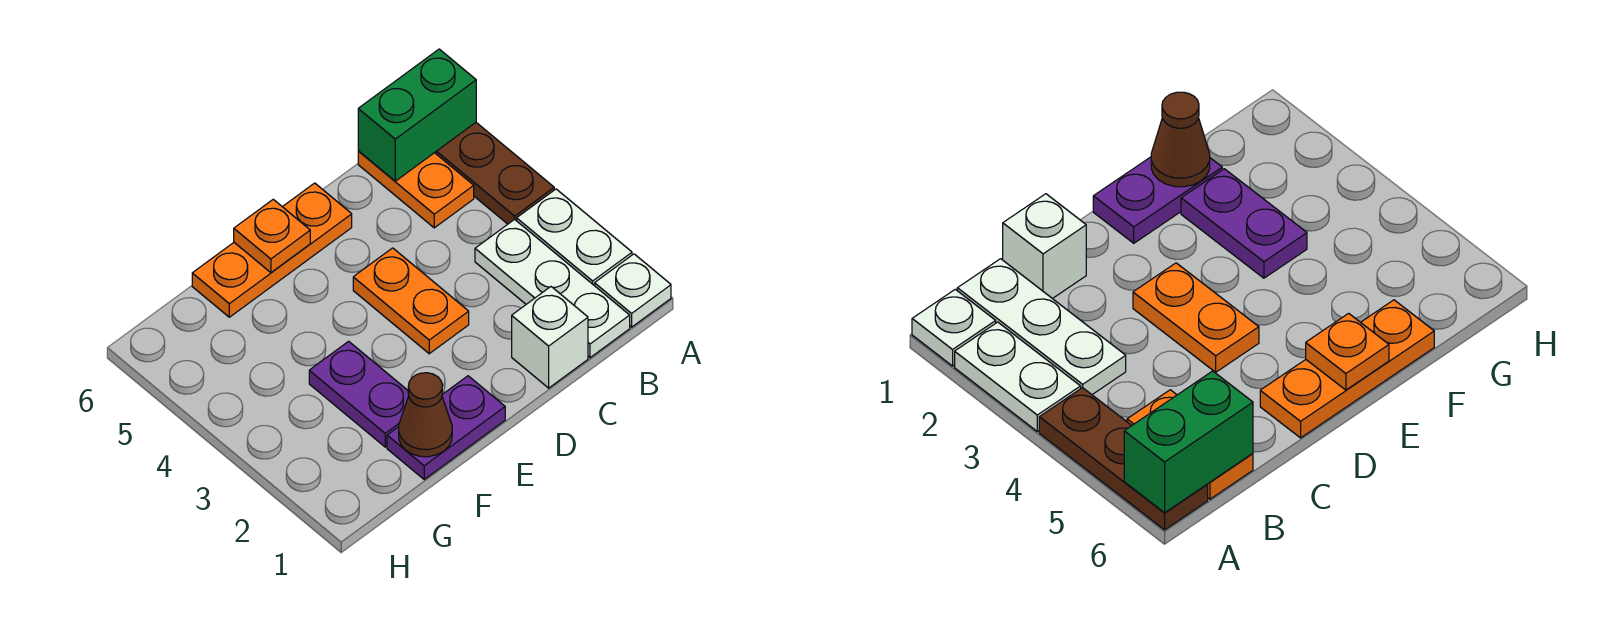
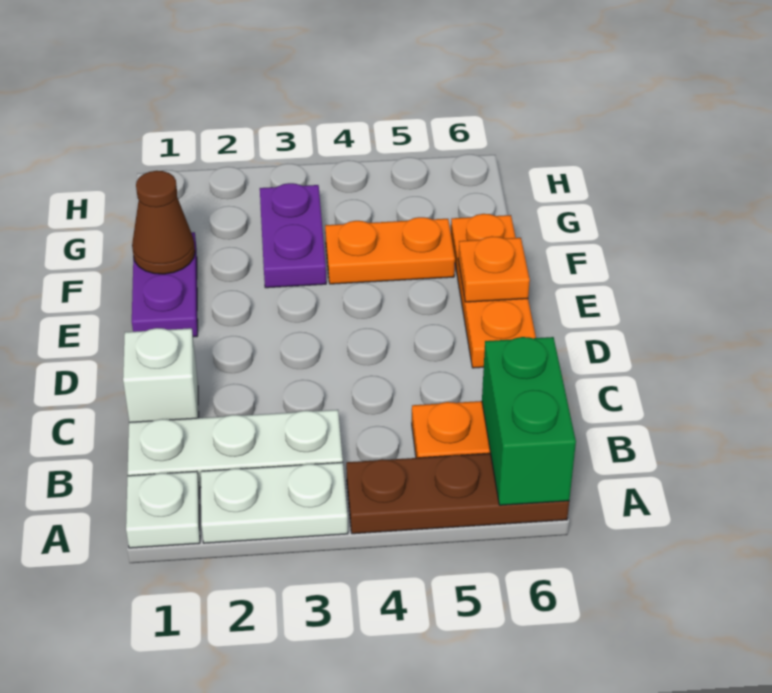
orange 1x2 plate [353,248,469,354] -> orange 1x2 plate moved to [325,217,455,284]
purple 1x2 plate [309,341,409,447] -> purple 1x2 plate turned to [260,183,326,288]

